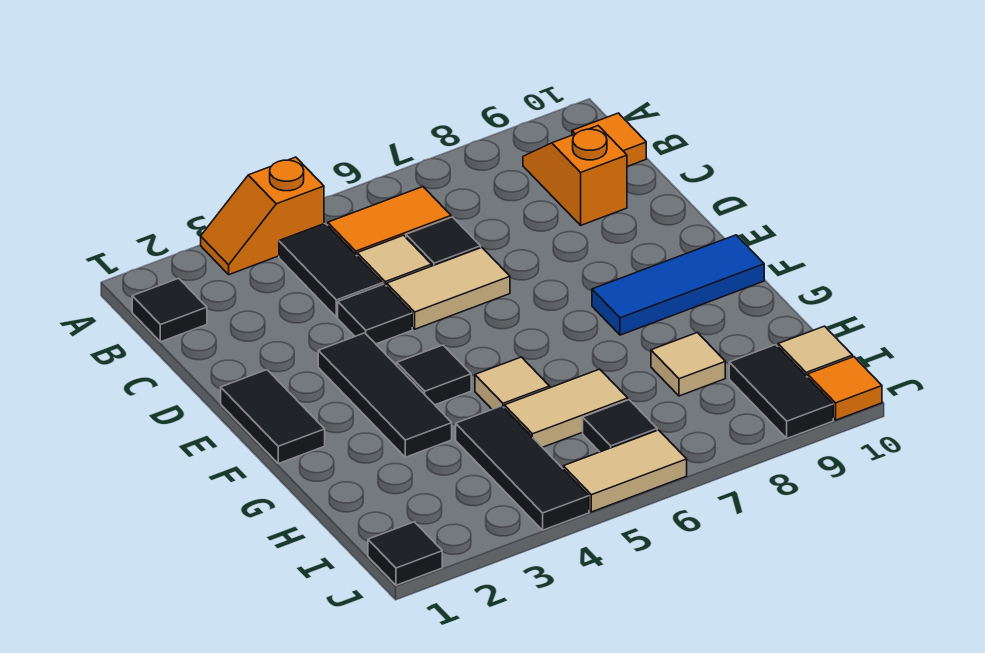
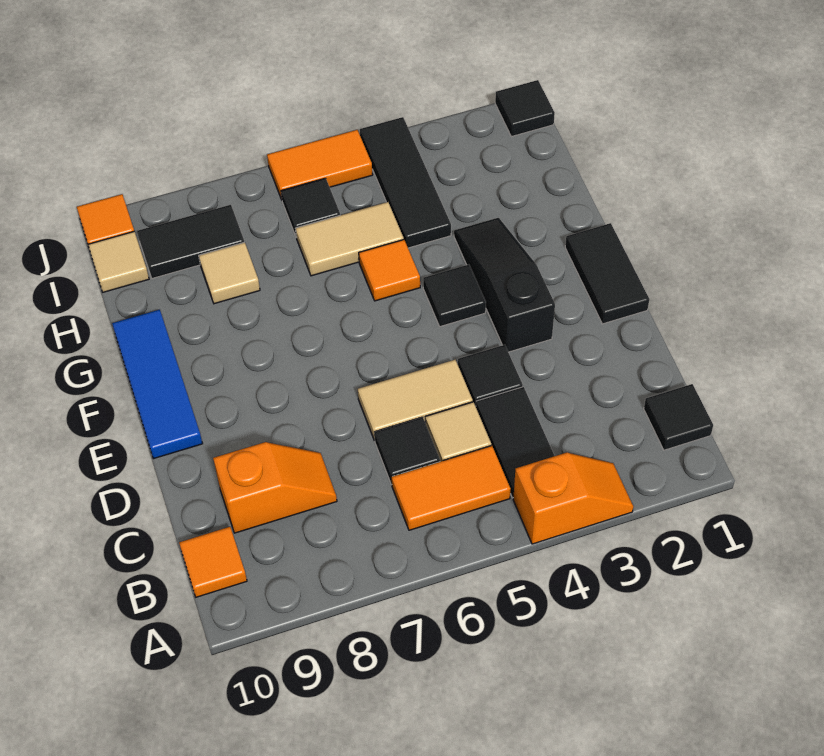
orange 1x2 slope [523,126,627,225] -> orange 1x2 slope turned to [213,442,337,533]
black 1x3 tile [318,333,452,457] -> black 1x3 slope [454,218,555,352]
blue 1x3 tile [592,235,764,335] -> blue 1x3 tile turned to [112,310,203,459]
tan 1x1 tile [475,357,550,409] -> orange 1x1 tile [359,240,420,301]
black 1x2 tile [729,345,833,438] -> black 1x2 tile turned to [137,205,244,278]
tan 1x2 tile [563,430,687,512] -> orange 1x2 tile [267,130,373,200]

